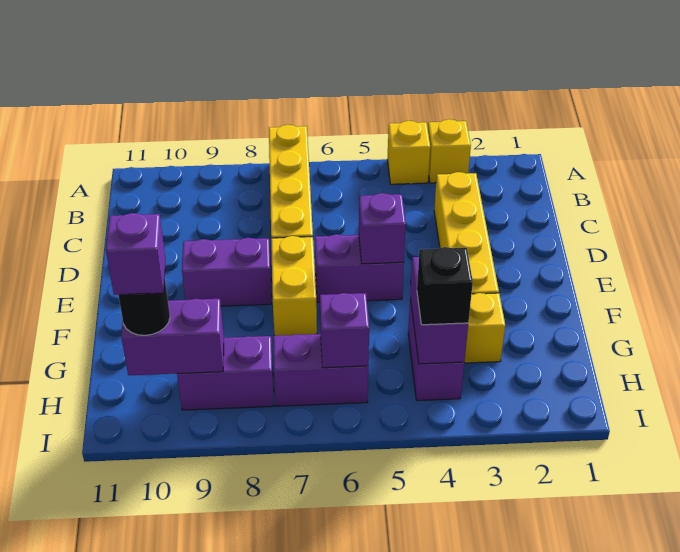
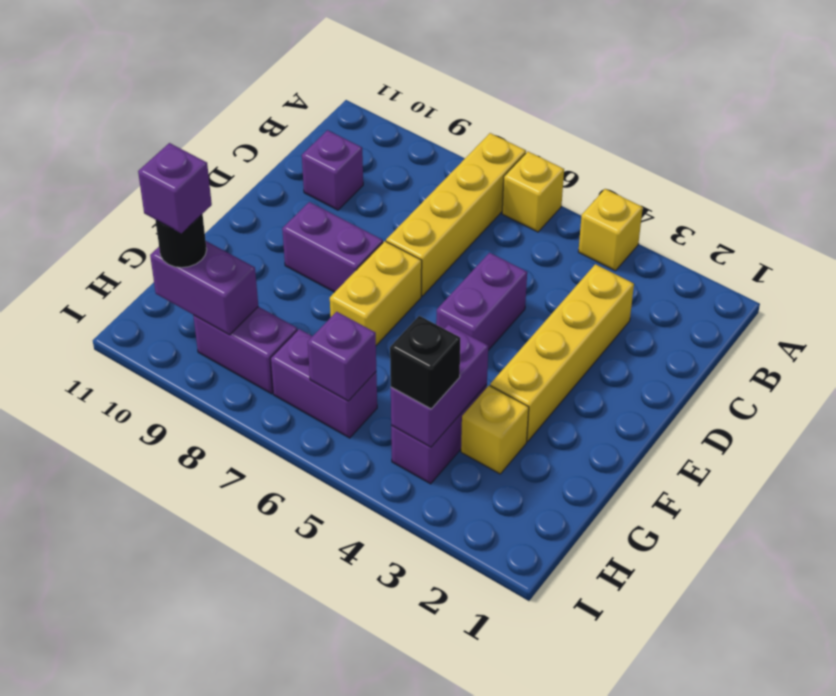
yellow 1x1 brick [428,119,471,183] -> yellow 1x1 brick moved to [502,152,564,232]
purple 1x2 brick [315,234,404,302] -> purple 1x2 brick turned to [436,253,527,350]
purple 1x1 brick [359,193,406,264] -> purple 1x1 brick moved to [302,130,363,210]

